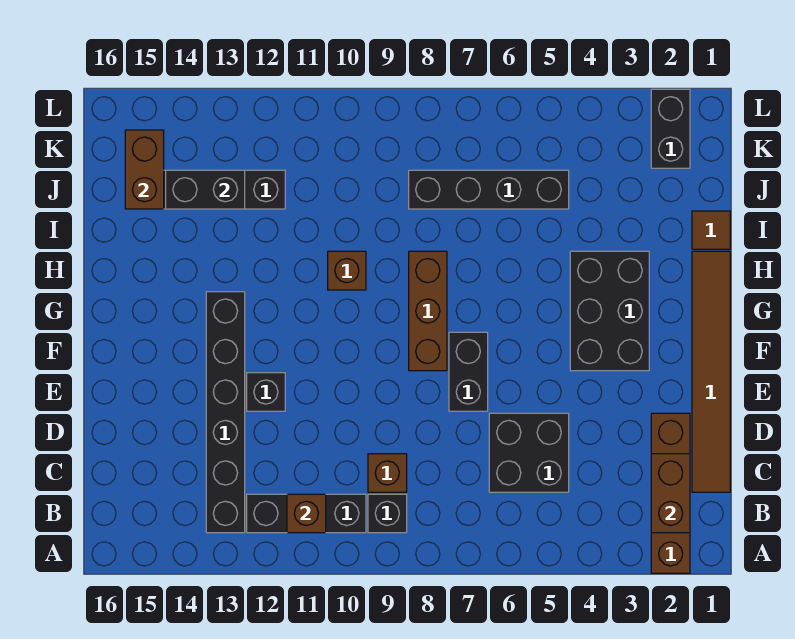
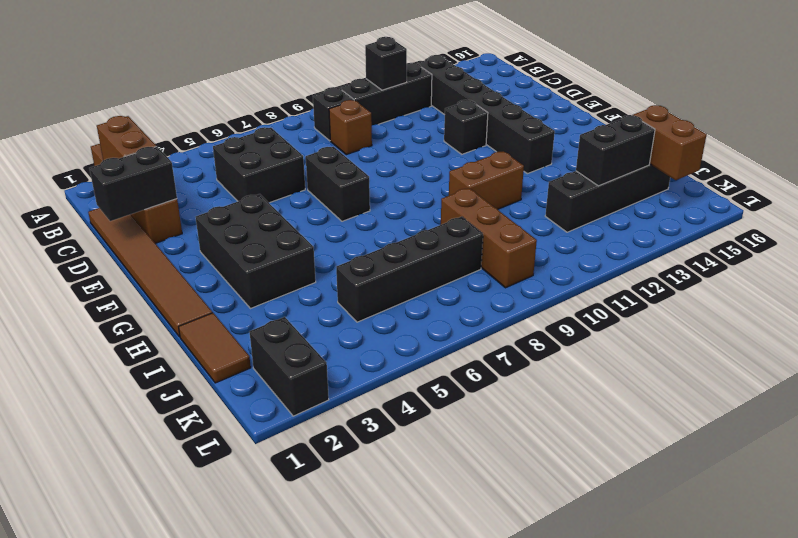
brown 1x1 brick [287,494,326,533] -> black 1x1 brick [365,37,407,90]
none -> black 1x2 brick [89,146,177,221]
brown 1x3 brick [409,251,447,371] -> brown 1x3 brick moved to [441,188,537,288]
brown 1x1 brick [328,251,366,290] -> brown 1x2 brick [449,151,524,209]
brown 1x1 tile [692,211,730,249] -> brown 1x2 tile [179,313,251,383]

